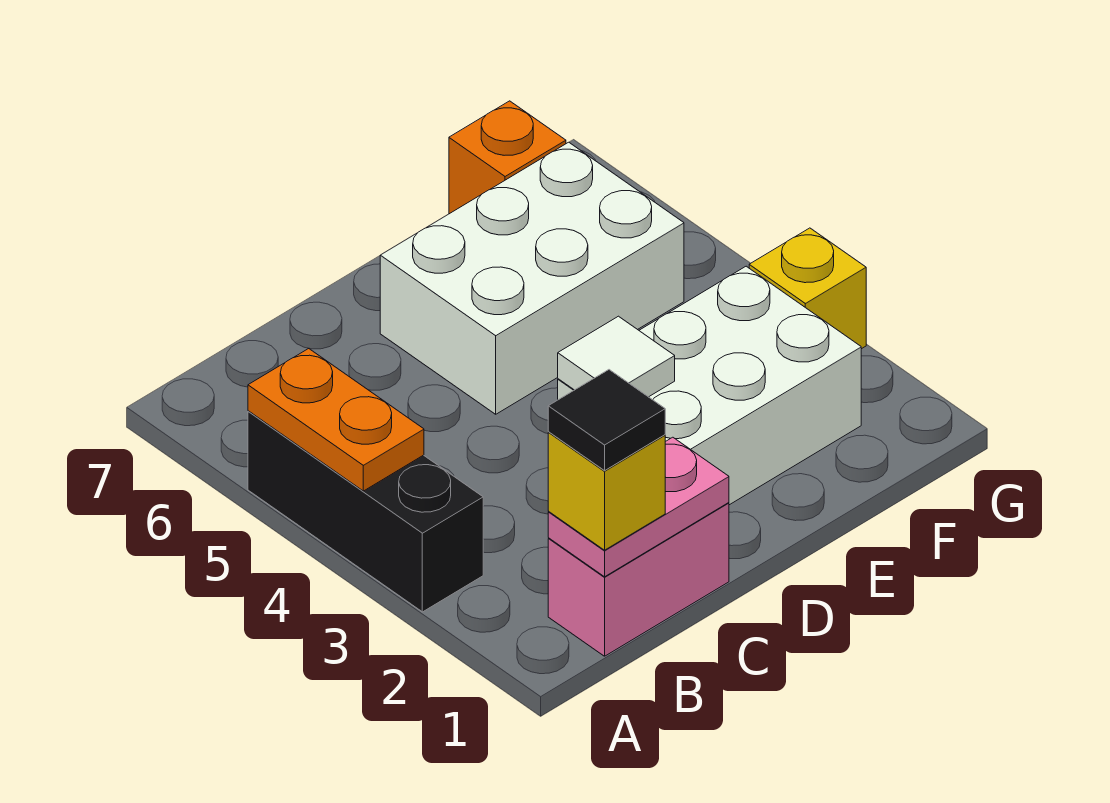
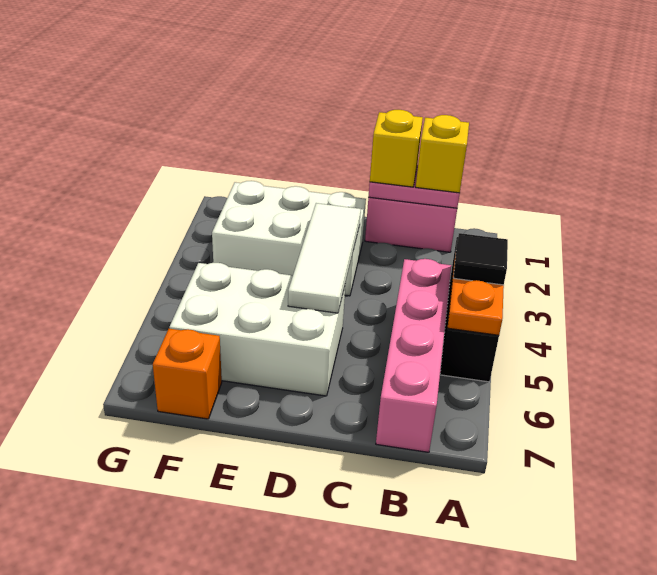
black 1x1 tile [548,370,665,471] -> black 1x1 tile moved to [453,233,508,285]
none -> pink 1x4 brick [376,259,451,452]
white 1x1 tile [558,316,675,397] -> white 1x3 tile [288,203,361,313]
yellow 1x1 brick [749,228,866,349] -> yellow 1x1 brick moved to [370,110,423,187]

